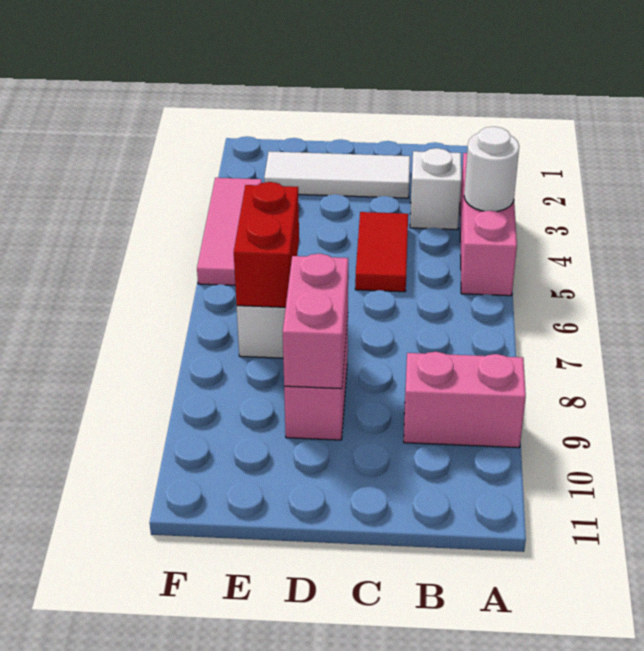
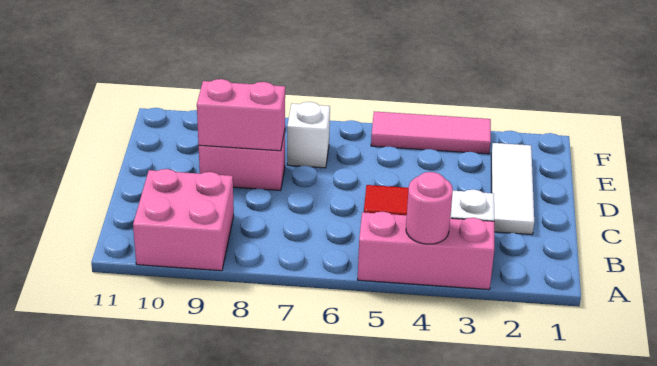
white 1x1 round brick [464,127,519,212] -> pink 1x1 round brick [406,172,453,244]
pink 1x2 brick [404,352,526,448] -> pink 2x2 brick [133,169,234,271]
red 1x2 brick [234,182,299,307] -> none

